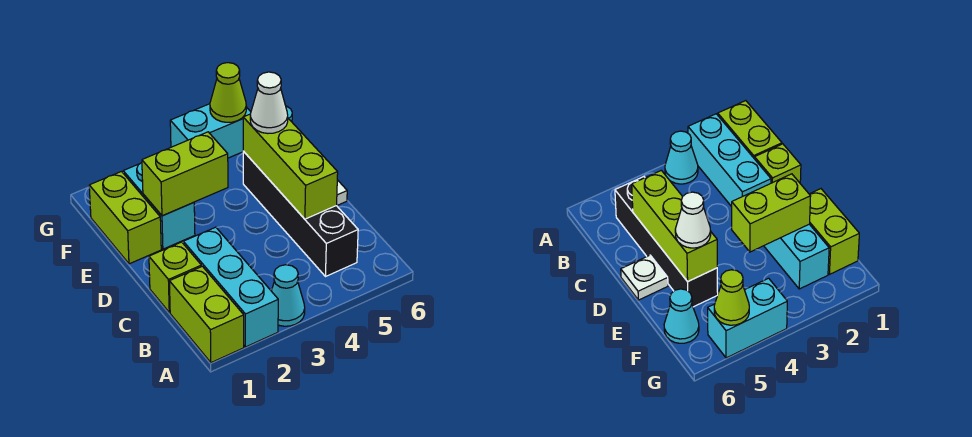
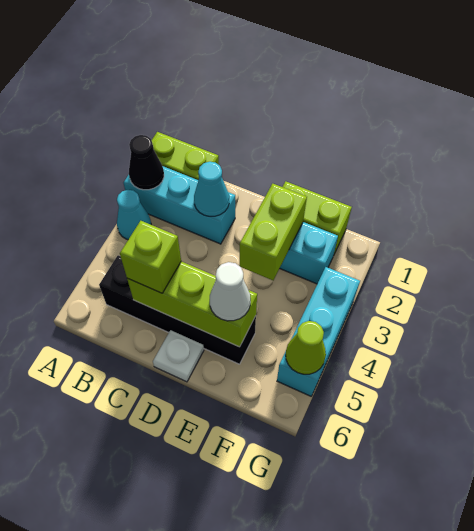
none -> black 1x1 cone [129,135,164,190]
lime 1x1 brick [149,242,201,312] -> lime 1x1 brick moved to [120,221,181,293]
cyan 1x1 cone [664,289,699,343] -> cyan 1x1 cone moved to [194,162,229,216]
cyan 1x2 brick [170,104,251,158] -> cyan 1x3 brick [277,267,360,396]

